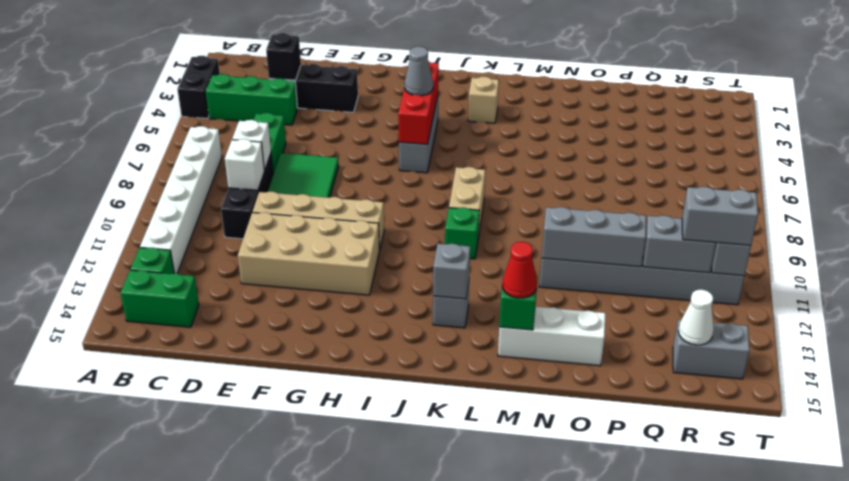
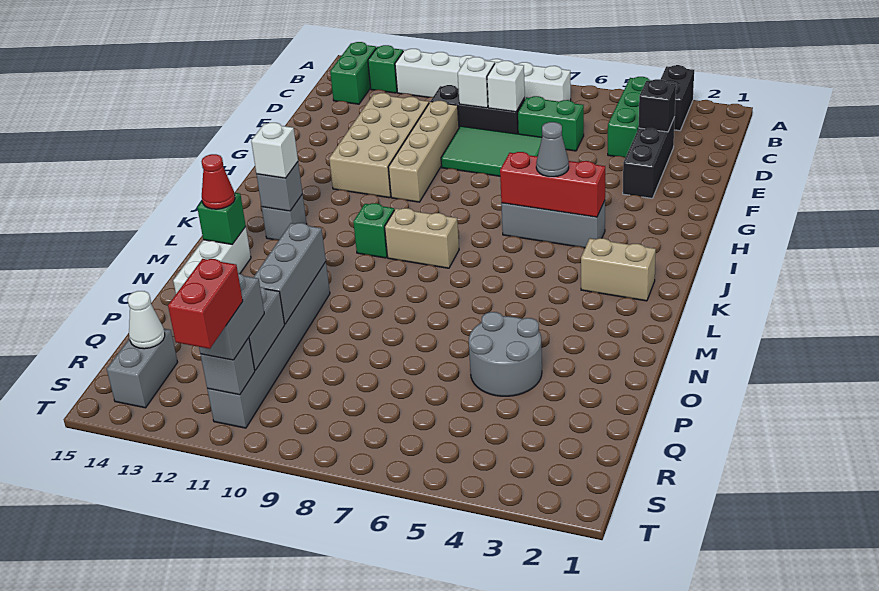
black 1x2 brick [177,56,220,119] -> black 1x2 brick turned to [661,65,694,131]
tan 1x1 brick [468,77,499,123] -> tan 1x2 brick [581,238,656,301]
none -> white 1x1 brick [251,123,298,178]
none -> grey 2x2 round brick [469,312,542,396]
none -> red 1x2 brick [168,259,243,349]

